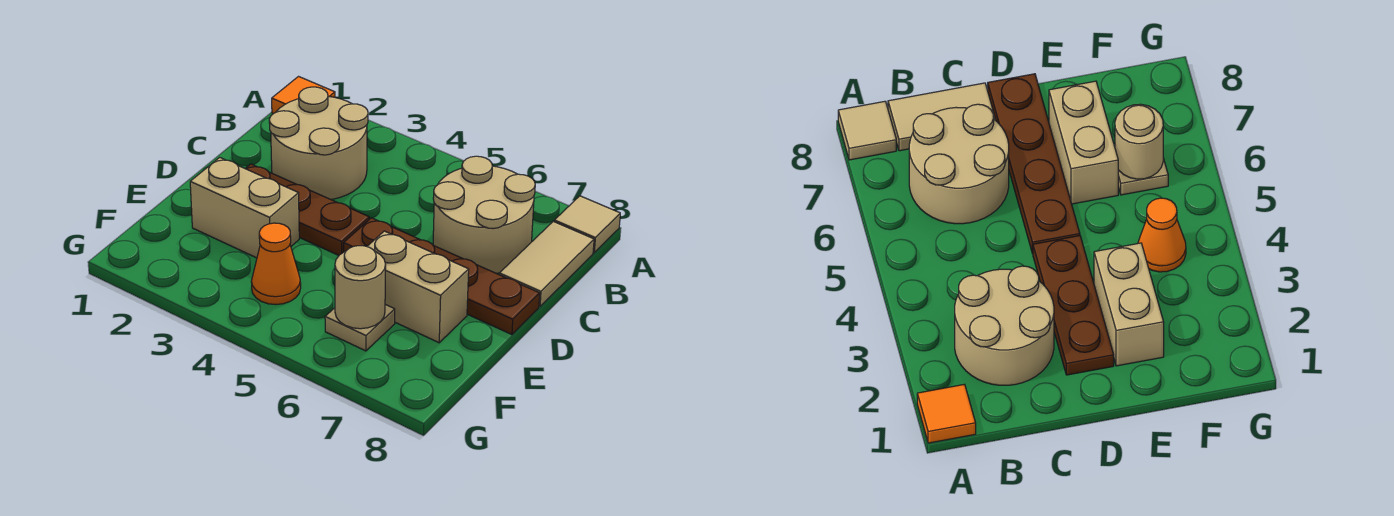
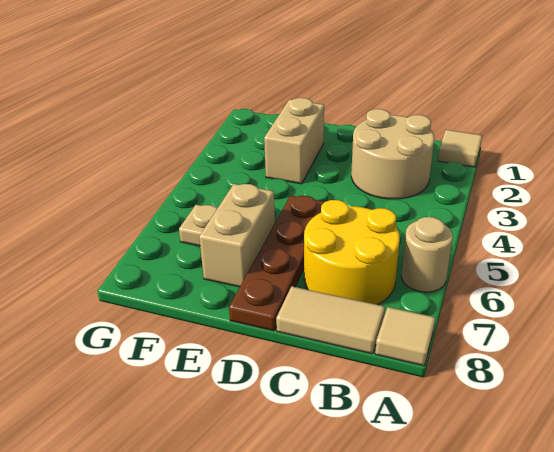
orange 1x1 tile [272,77,335,114] -> tan 1x1 tile [438,130,482,167]
tan 2x2 round brick [433,156,535,273] -> yellow 2x2 round brick [304,200,400,305]
brown 1x3 plate [245,164,369,255] -> none
orange 1x1 cone [251,223,301,305] -> none
tan 1x1 round brick [335,246,386,329] -> tan 1x1 round brick moved to [401,217,453,292]

